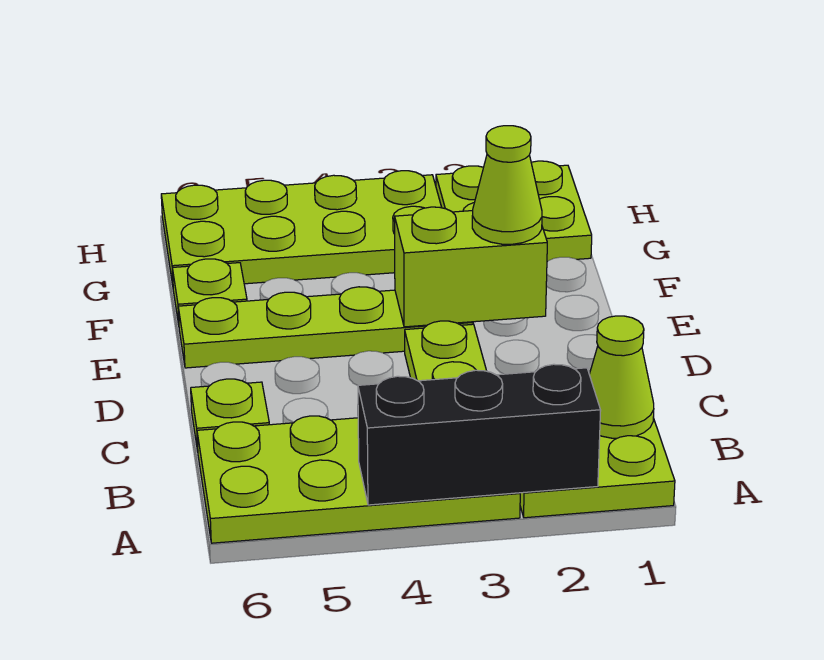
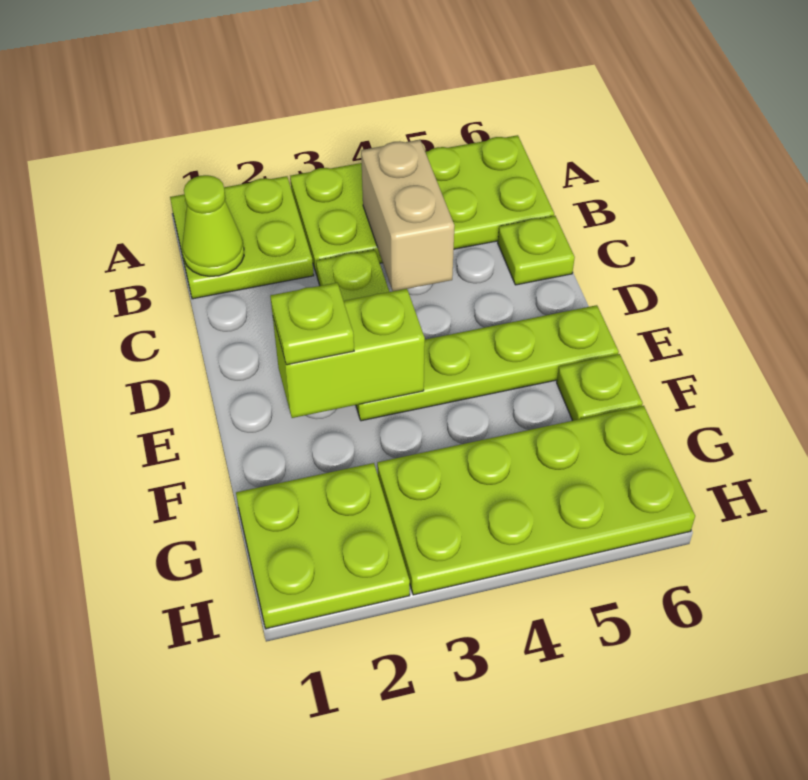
black 1x3 brick [358,364,601,505] -> none
none -> tan 1x2 brick [361,140,455,291]
lime 1x1 cone [472,126,542,244] -> lime 1x1 plate [270,283,354,365]

